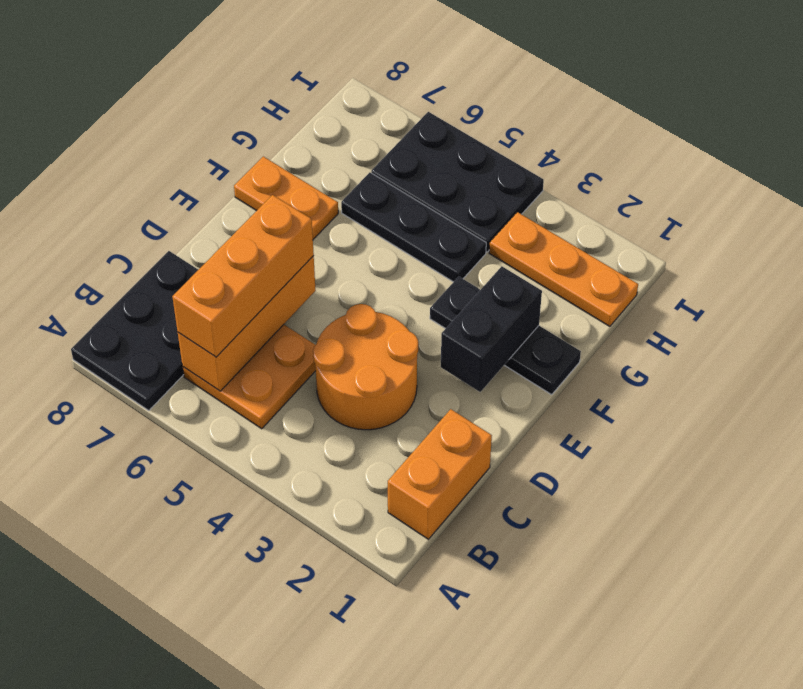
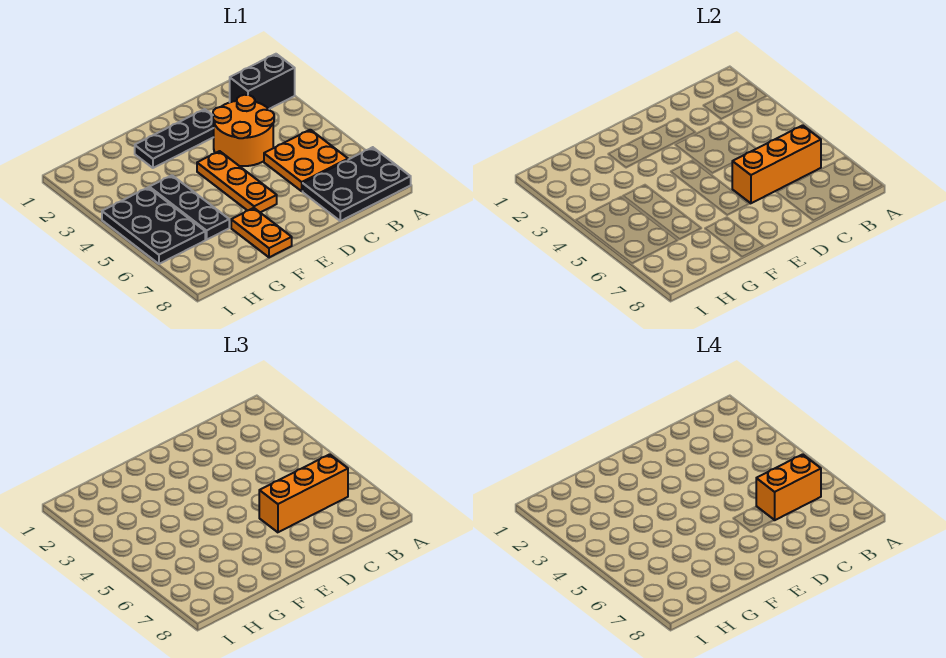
orange 1x2 brick [388,409,492,539] -> orange 1x2 brick moved to [756,454,821,520]
black 1x2 brick [441,266,542,392] -> black 1x2 brick moved to [230,54,295,109]
black 1x3 plate [430,277,581,395] -> black 1x3 plate turned to [135,109,214,168]
orange 1x3 plate [489,212,638,326] -> orange 1x3 plate moved to [197,151,277,213]

